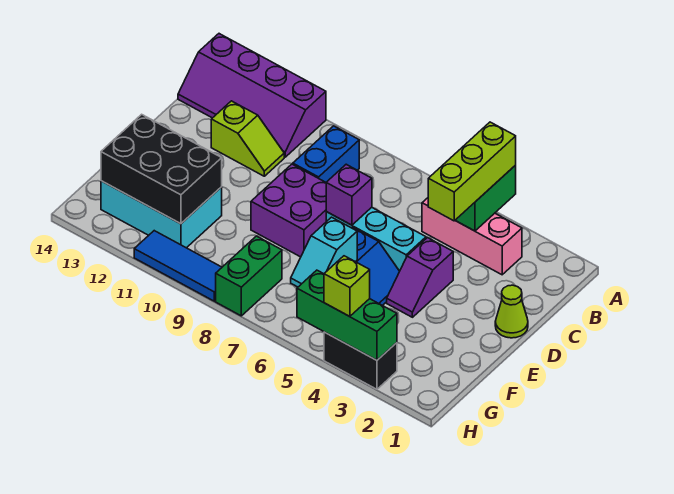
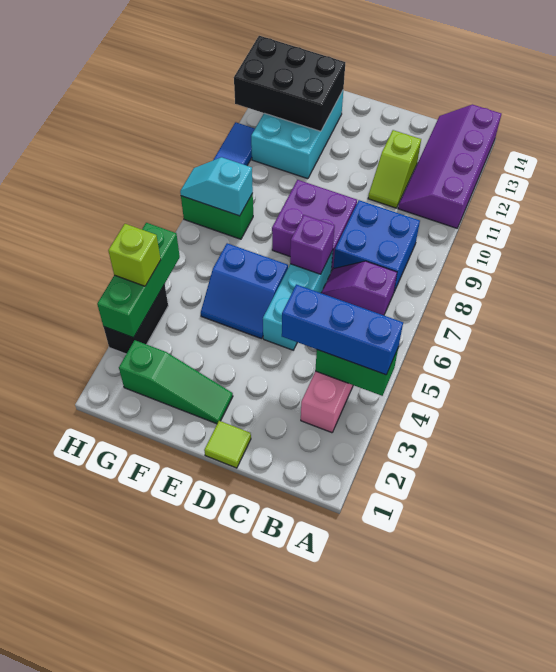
lime 1x3 brick [428,122,516,221] -> blue 1x3 brick [282,284,403,375]
blue 1x2 brick [293,126,359,182] -> blue 2x2 brick [333,200,420,291]
lime 1x1 cone [495,285,528,338] -> lime 1x1 tile [204,421,251,468]
purple 1x2 slope [387,238,453,317] -> purple 1x2 slope moved to [321,261,397,315]
none -> green 1x3 slope [119,340,233,424]
cyan 1x2 slope [291,217,357,287] -> cyan 1x2 slope moved to [180,157,253,216]
black 2x3 brick [101,114,222,224] -> black 2x3 brick turned to [234,36,345,131]

